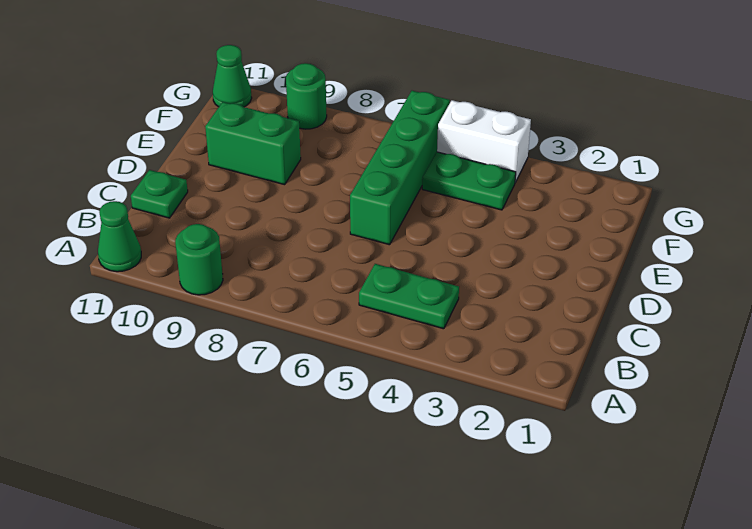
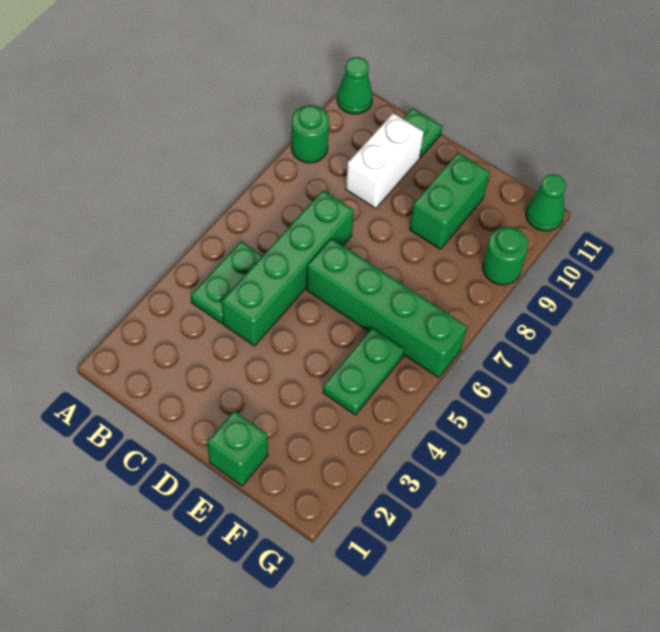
none -> green 1x4 brick [222,190,354,346]
none -> green 1x1 brick [207,411,268,486]
white 1x2 brick [437,100,531,182] -> white 1x2 brick moved to [346,113,424,208]

